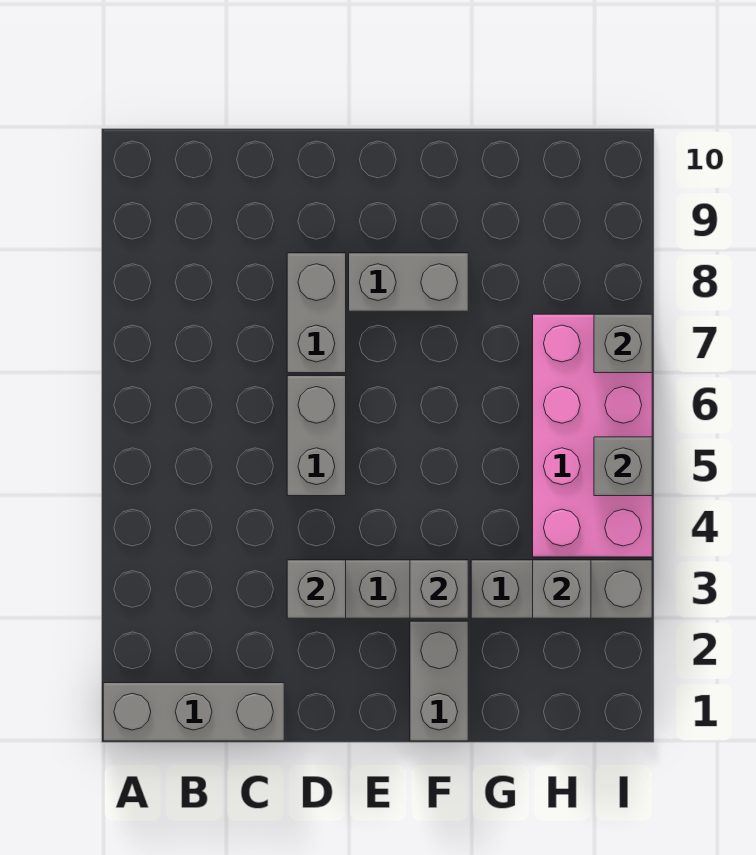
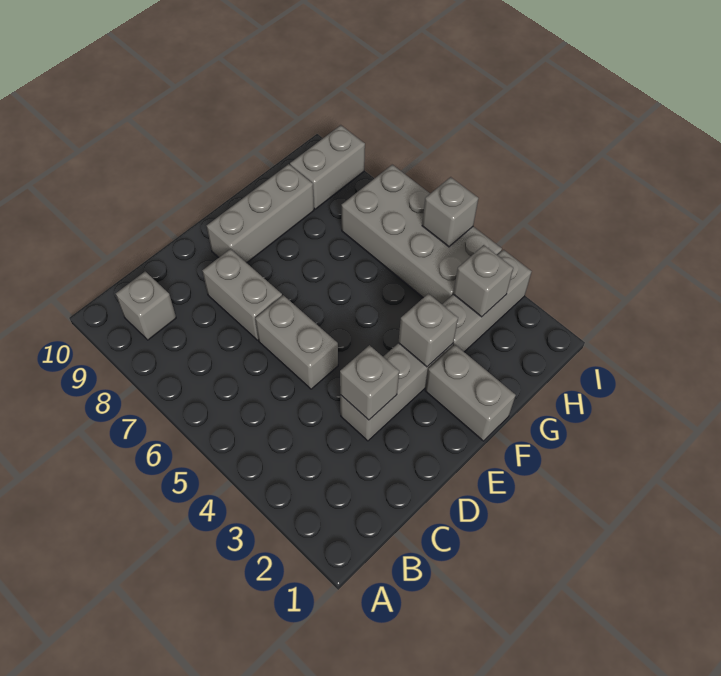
grey 1x3 brick [103,683,284,741] -> grey 1x3 brick moved to [207,164,314,263]
grey 1x2 brick [349,253,468,311] -> grey 1x2 brick moved to [290,125,365,209]
pink 2x4 brick [533,314,652,557] -> grey 2x4 brick [341,165,502,304]
grey 1x1 brick [594,314,652,373] -> grey 1x1 brick moved to [116,272,176,340]

